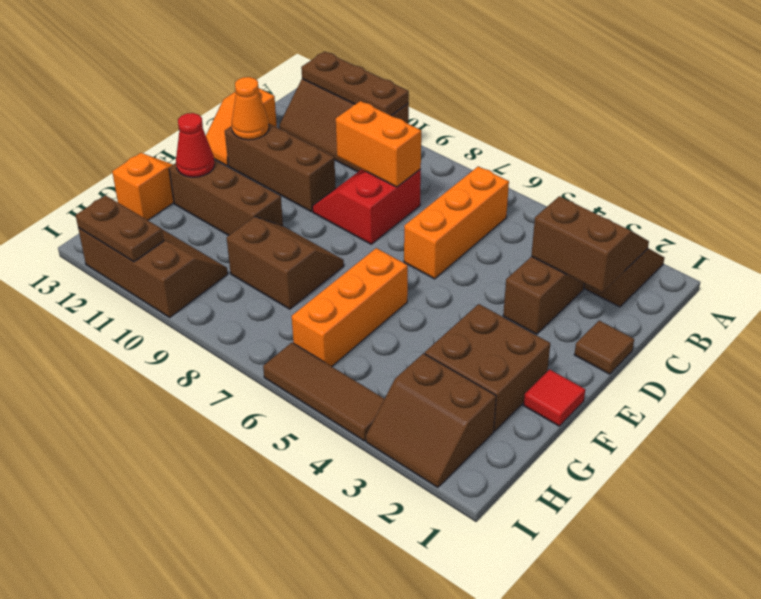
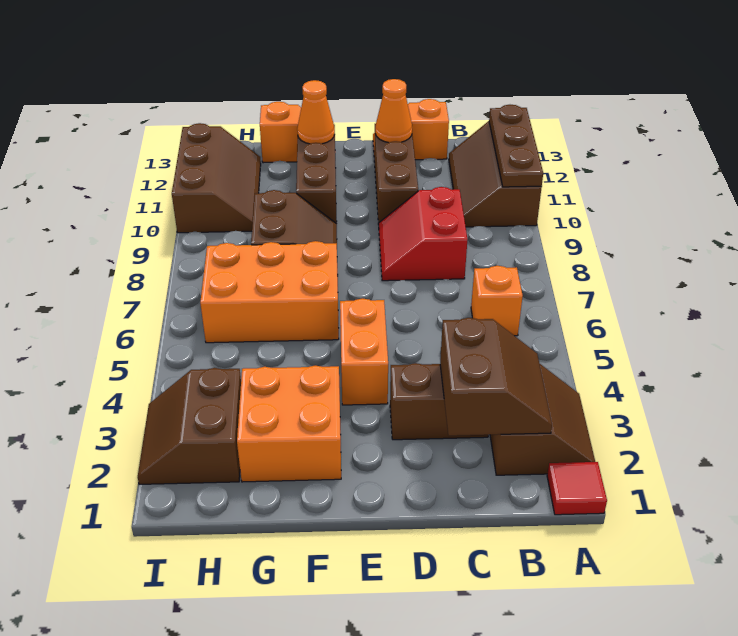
orange 1x3 brick [404,166,509,279] -> orange 1x1 brick [471,266,523,336]
red 2x2 slope [312,169,421,244] -> red 2x2 slope turned to [379,187,468,281]
orange 1x2 brick [336,101,421,187] -> orange 1x2 brick moved to [340,298,388,405]
brown 1x1 tile [574,321,634,374] -> none
red 1x1 tile [524,369,585,426] -> red 1x1 tile moved to [547,462,607,515]
brown 2x2 brick [425,304,550,431] -> orange 2x2 brick [237,366,341,482]
orange 1x3 brick [292,248,408,366] -> orange 2x3 brick [200,241,339,343]
red 1x1 cone [176,113,214,177] -> orange 1x1 cone [297,80,335,144]
brown 1x3 tile [263,343,384,441] -> none
brown 1x2 plate [76,195,164,262] -> none

